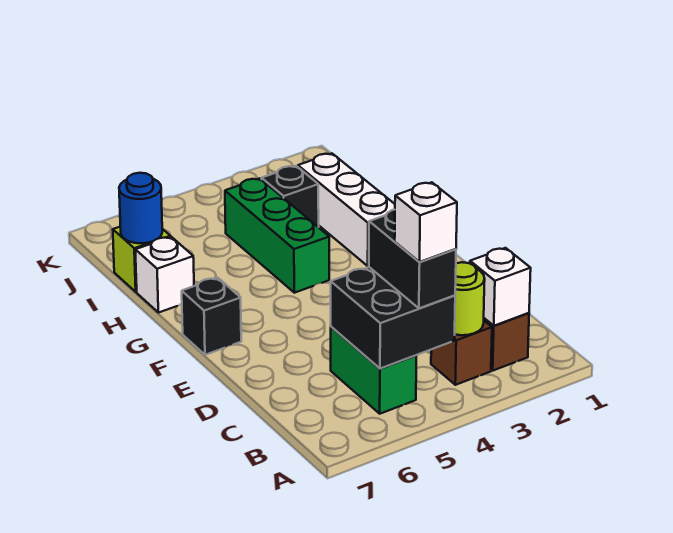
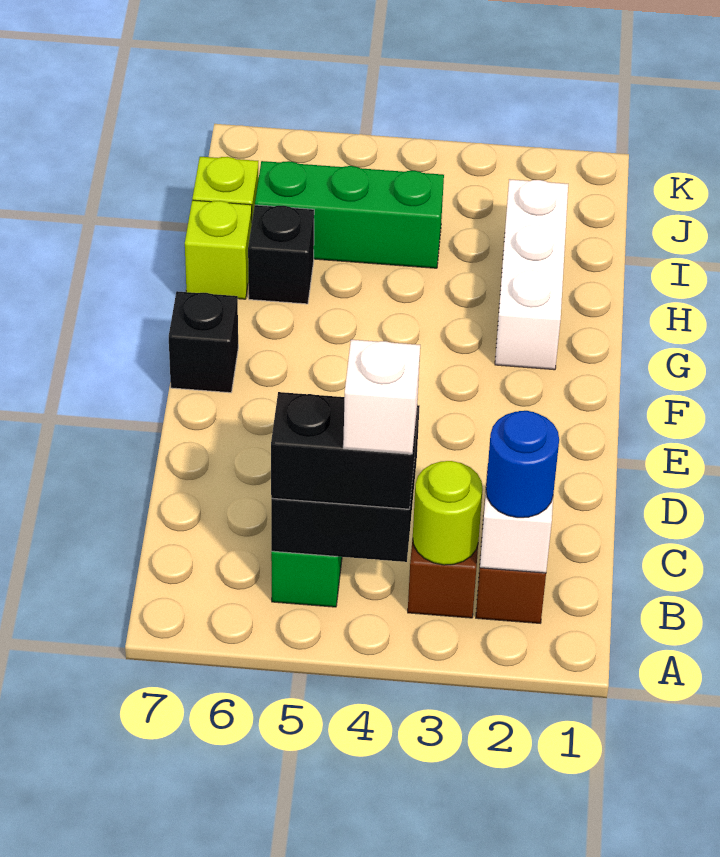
black 1x2 brick [369,210,456,308] -> black 1x2 brick turned to [271,392,417,509]
green 1x3 brick [225,178,329,293] -> green 1x3 brick turned to [255,161,444,268]
white 1x1 brick [135,237,194,313] -> lime 1x1 brick [185,200,252,299]
black 1x1 brick [262,166,319,227] -> black 1x1 brick moved to [248,205,314,304]
blue 1x1 round brick [119,173,162,243] -> blue 1x1 round brick moved to [486,411,559,518]

